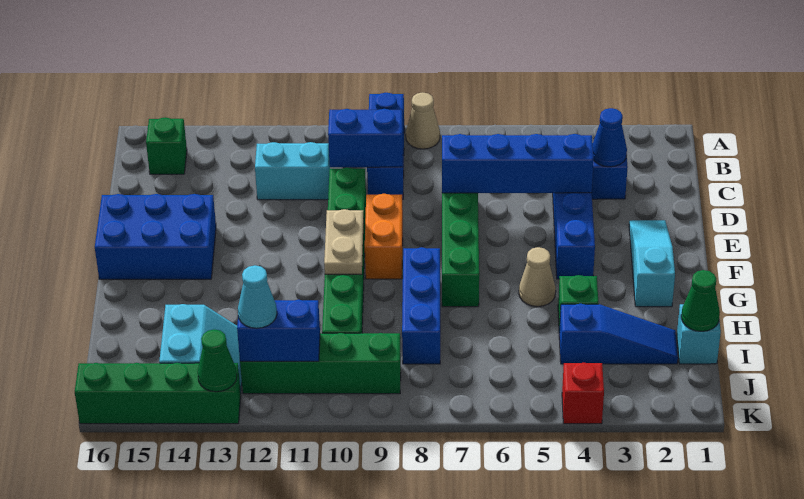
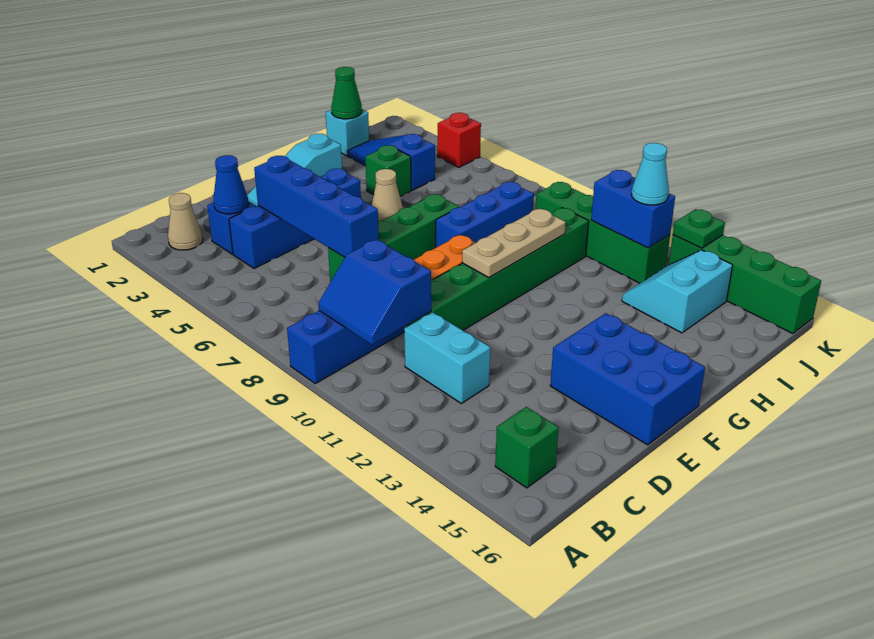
tan 1x1 cone [406,92,440,149] -> tan 1x1 cone moved to [168,193,203,250]
tan 1x2 plate [324,209,364,274] -> tan 1x3 plate [462,209,566,277]
green 1x1 cone [198,329,237,392] -> green 1x1 plate [673,209,725,248]

